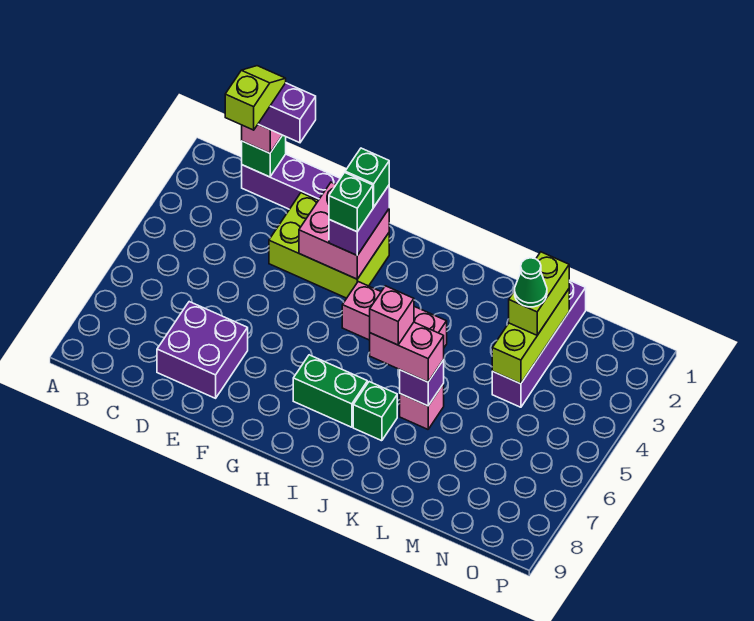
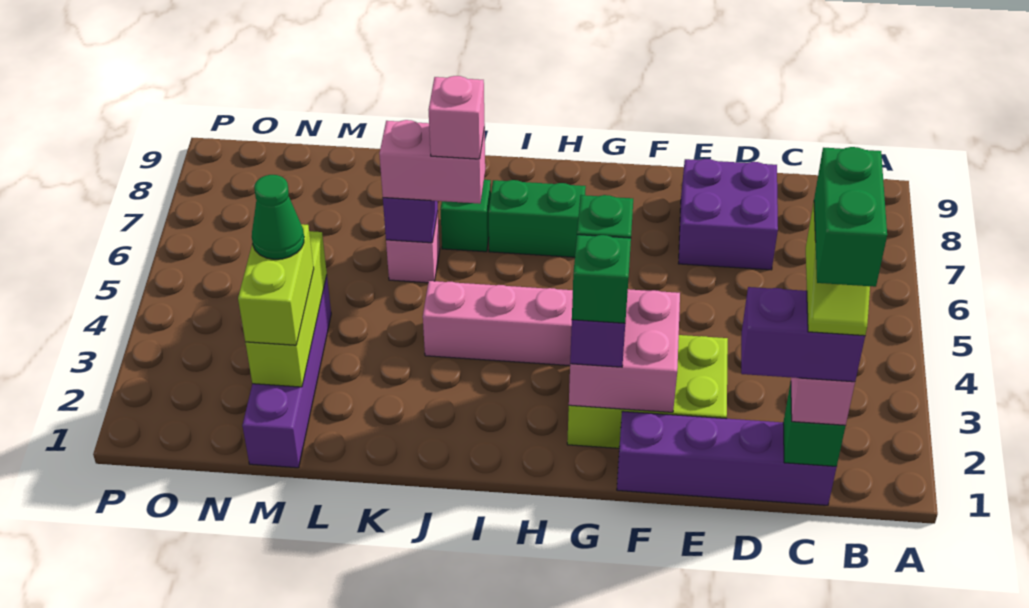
none -> green 1x2 brick [814,147,887,287]

